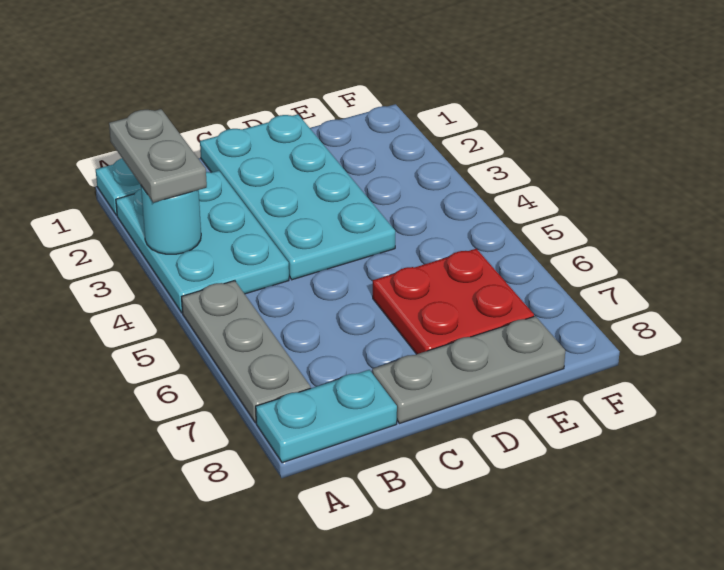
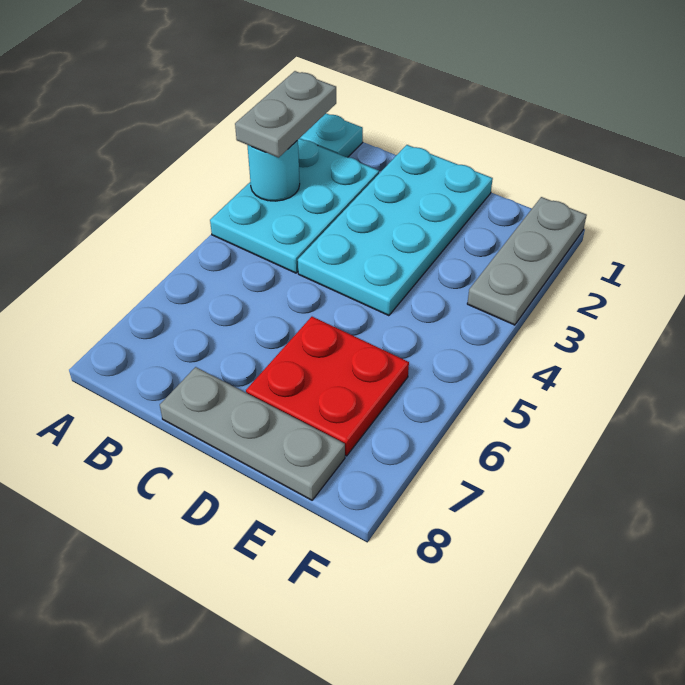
grey 1x3 plate [182,281,311,423] -> grey 1x3 plate moved to [467,197,587,325]
cyan 1x2 plate [256,370,397,463] -> none

